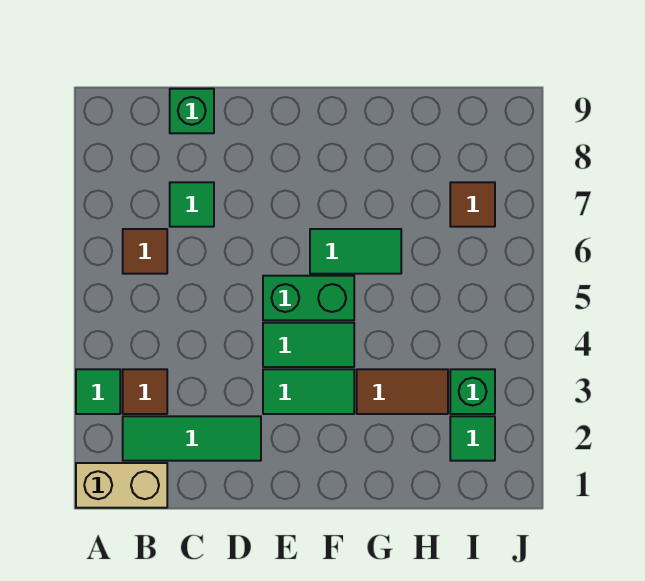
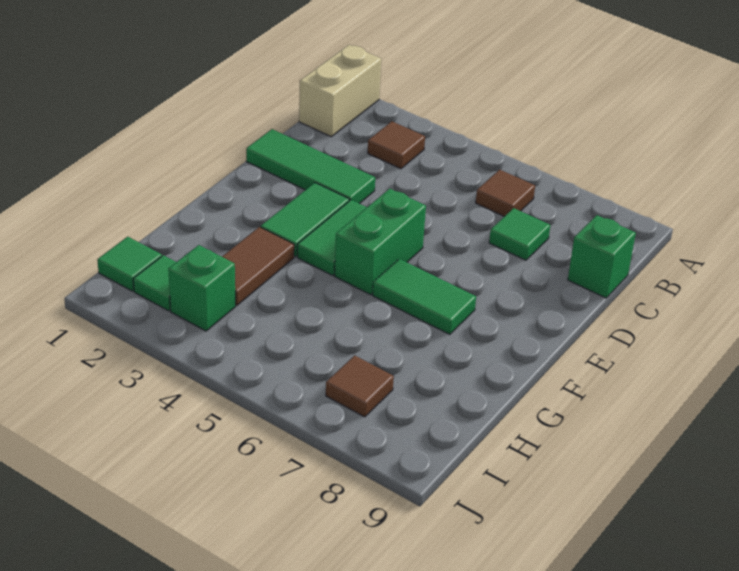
green 1x1 tile [76,369,120,414] -> green 1x1 tile moved to [97,237,162,291]
green 1x3 tile [123,416,261,461] -> green 1x3 tile turned to [246,129,375,204]
green 1x2 tile [310,229,401,274] -> green 1x2 tile turned to [373,259,476,334]

